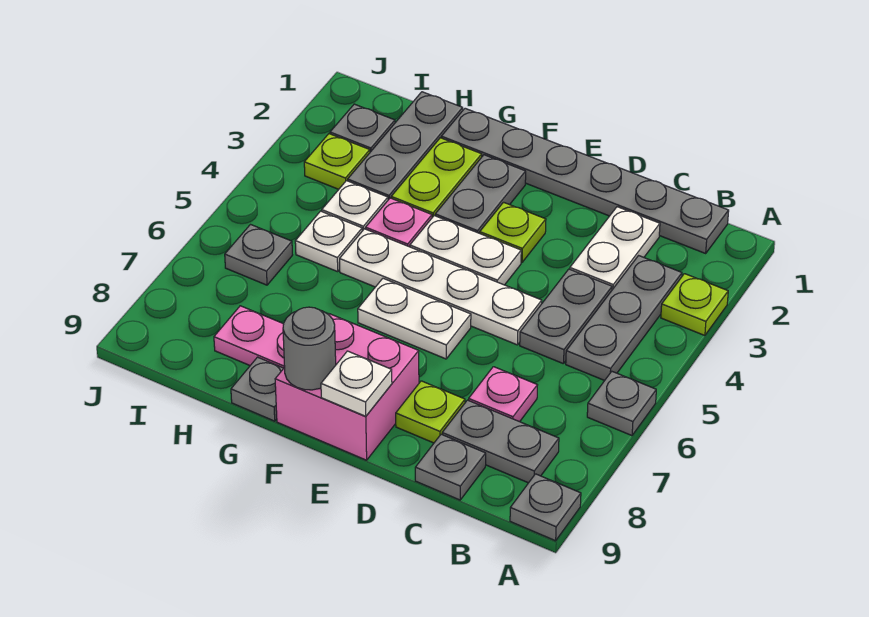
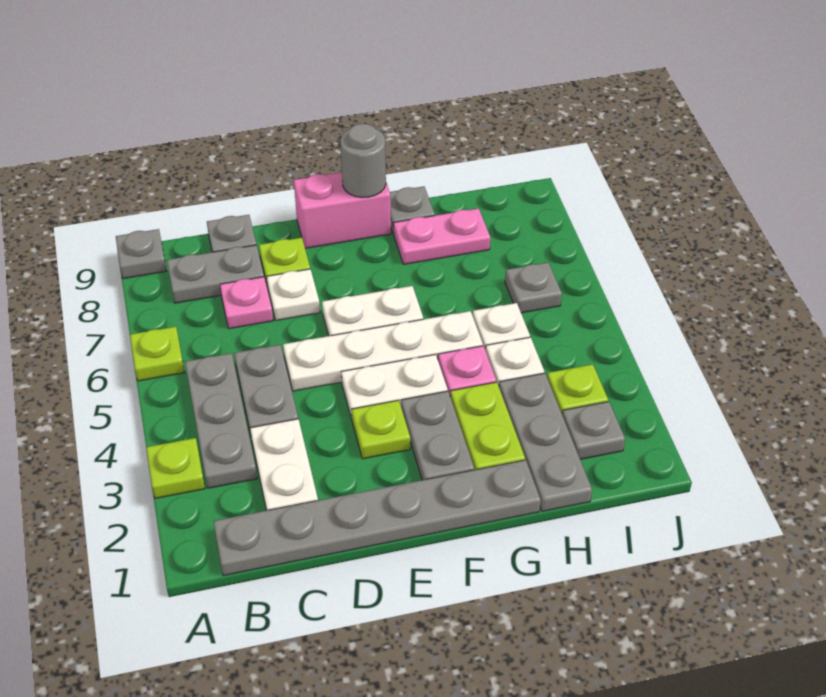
grey 1x1 plate [587,372,656,436] -> lime 1x1 plate [130,327,184,381]
pink 2x2 brick [275,314,419,460] -> pink 1x2 brick [294,172,391,248]
white 1x1 plate [321,351,392,416] -> white 1x1 plate moved to [267,269,320,320]

